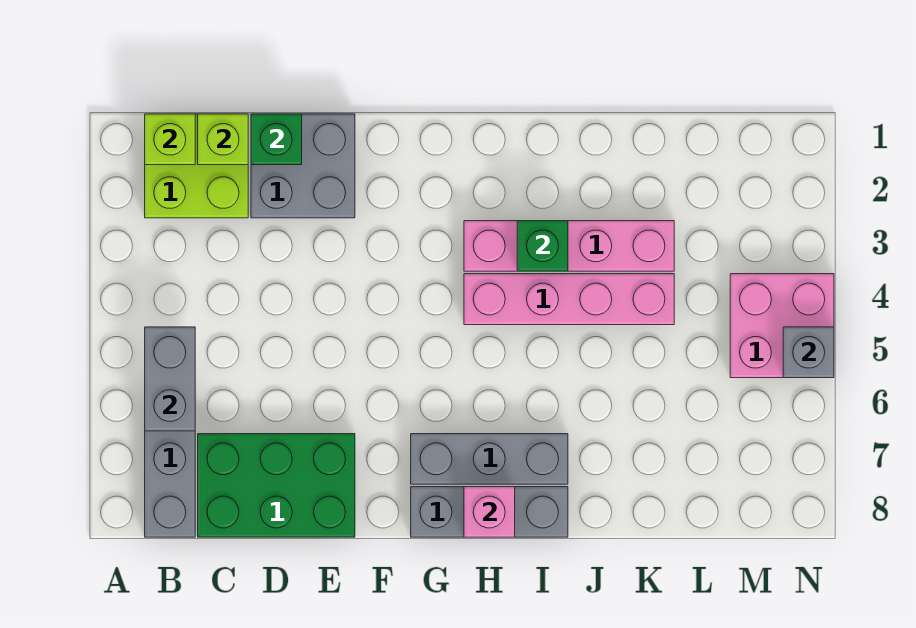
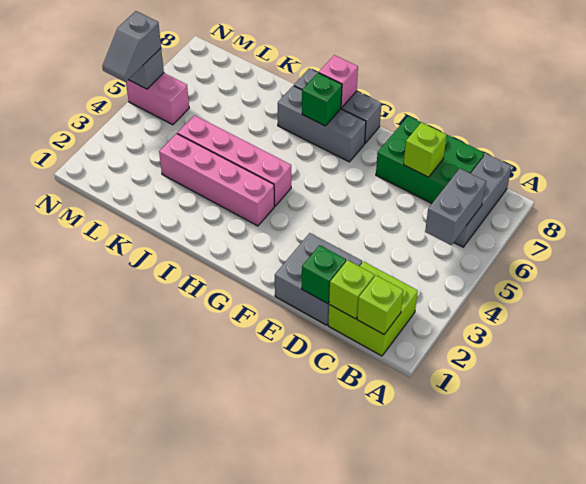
none -> lime 1x1 brick [404,122,447,177]
green 1x1 brick [517,221,568,271] -> green 1x1 brick moved to [302,73,342,126]
pink 2x2 brick [730,274,834,378] -> pink 1x2 brick [126,73,189,125]
none -> grey 1x2 slope [102,11,161,82]

